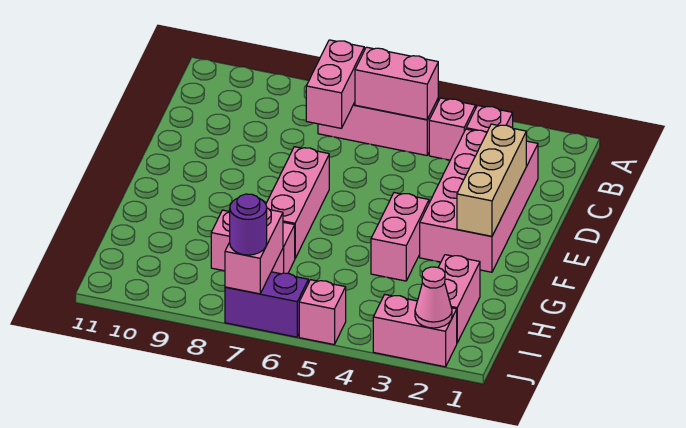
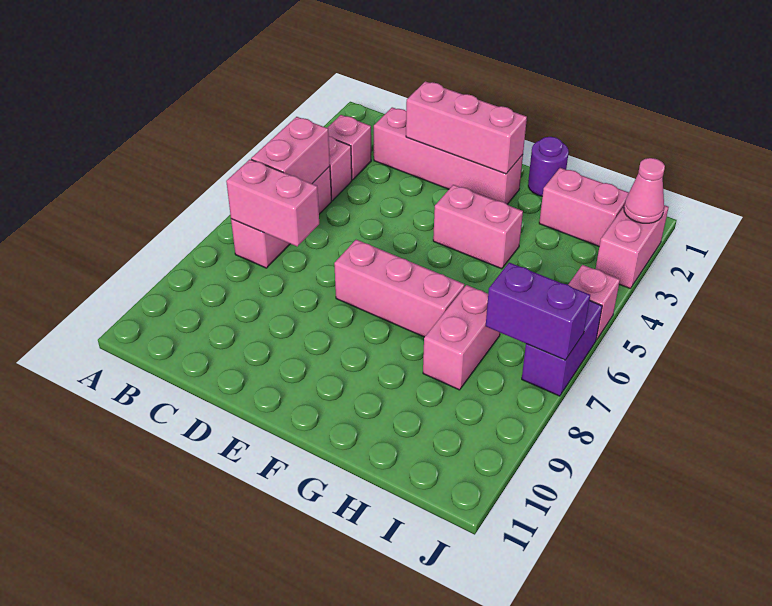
pink 2x4 brick [420,129,538,272] -> pink 1x4 brick [374,107,523,204]
tan 1x3 brick [457,124,526,236] -> pink 1x3 brick [406,81,527,174]
pink 1x2 brick [225,208,283,294] -> purple 1x2 brick [486,262,590,360]
purple 1x1 round brick [230,194,267,255] -> purple 1x1 round brick moved to [528,137,569,196]

